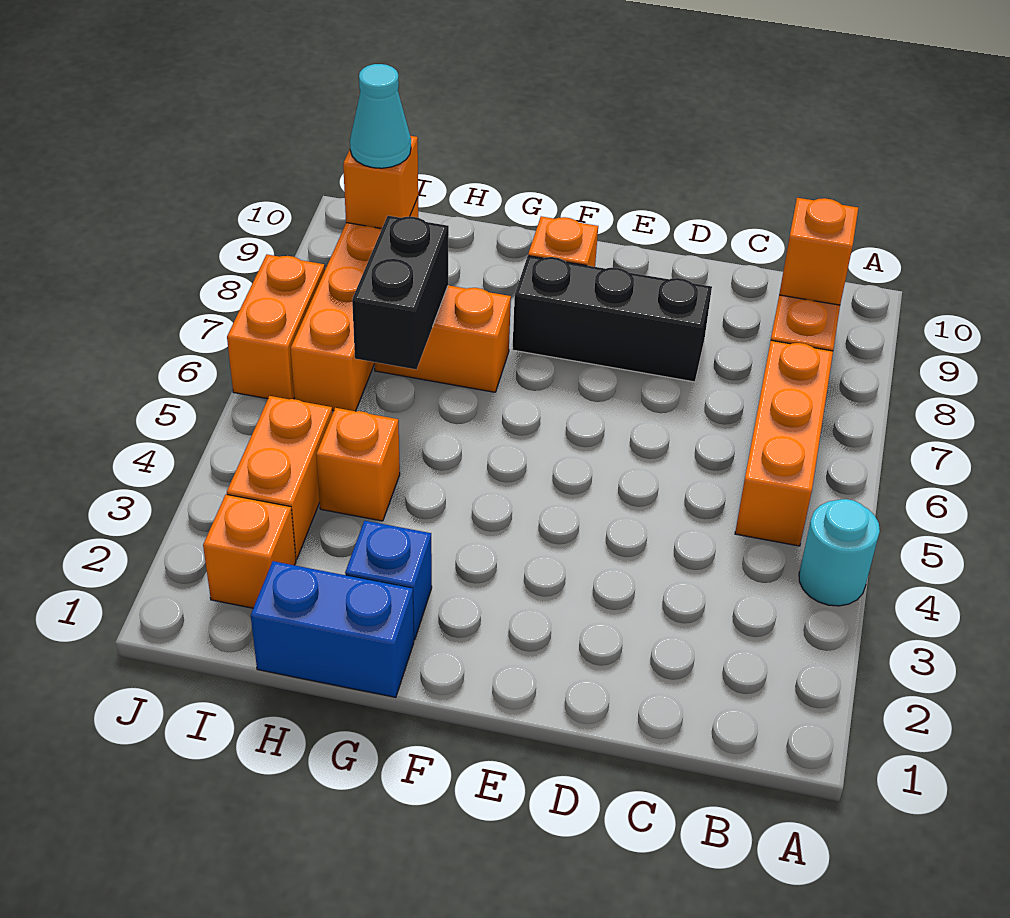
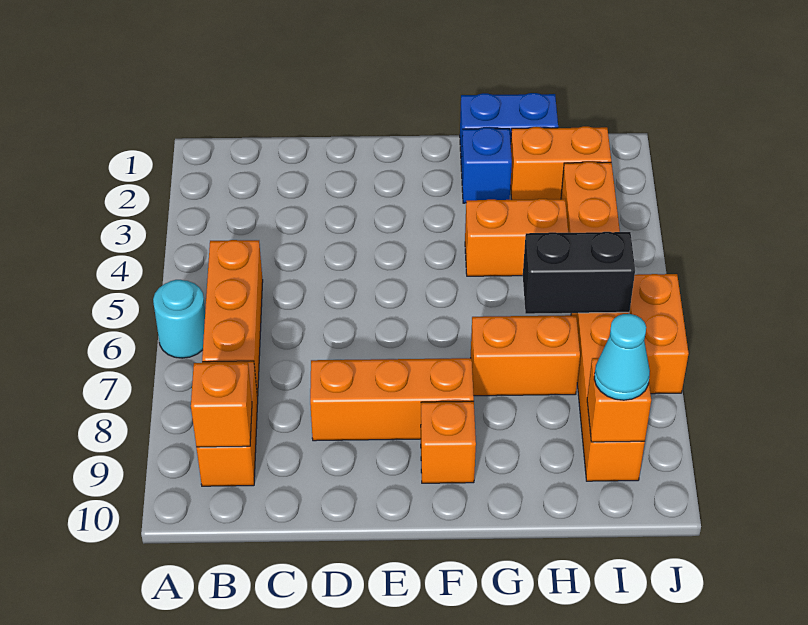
cyan 1x1 round brick [799,499,880,606] -> cyan 1x1 round brick moved to [153,280,205,358]
black 1x3 brick [512,256,712,382] -> orange 1x3 brick [310,358,474,441]
orange 1x1 brick [316,408,400,521] -> orange 1x2 brick [465,199,568,276]
black 1x2 brick [352,216,449,370] -> black 1x2 brick turned to [523,232,635,314]
orange 1x1 brick [203,495,296,608] -> orange 1x2 brick [510,126,611,200]

